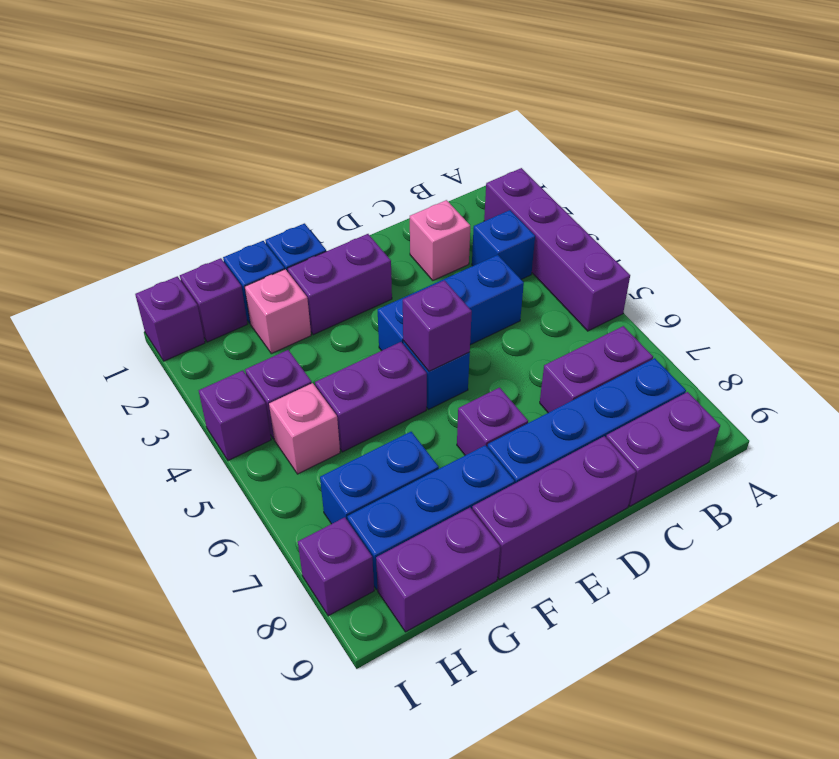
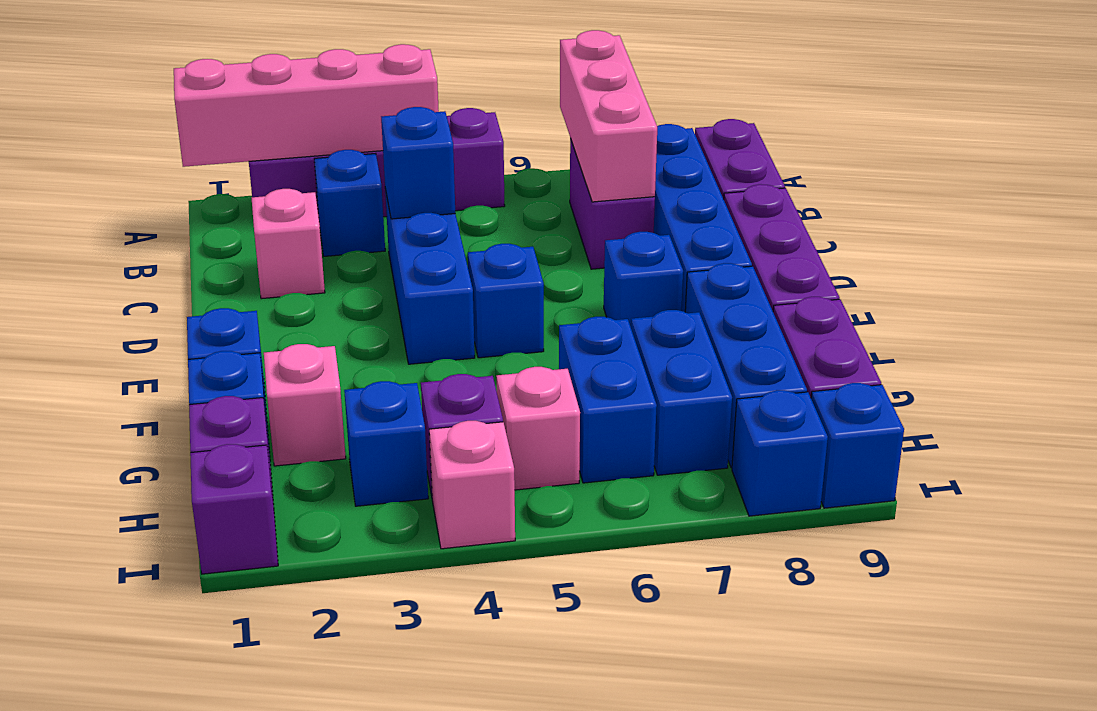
none -> pink 1x4 brick [174,44,439,167]
none -> pink 1x3 brick [560,30,657,202]
none -> blue 1x1 brick [381,107,455,219]
purple 1x2 brick [288,234,392,335] -> none
purple 1x1 brick [403,280,472,371] -> none
purple 1x1 brick [457,388,528,455] -> blue 1x1 brick [604,232,683,327]
purple 1x2 brick [315,342,427,452] -> none
none -> blue 1x2 brick [559,317,657,483]
none -> blue 1x1 brick [344,381,428,506]
purple 1x1 brick [199,370,271,461] -> pink 1x1 brick [429,421,515,549]
purple 1x1 brick [298,517,374,616] -> blue 1x1 brick [732,390,828,516]
none -> blue 1x1 brick [811,383,904,508]

